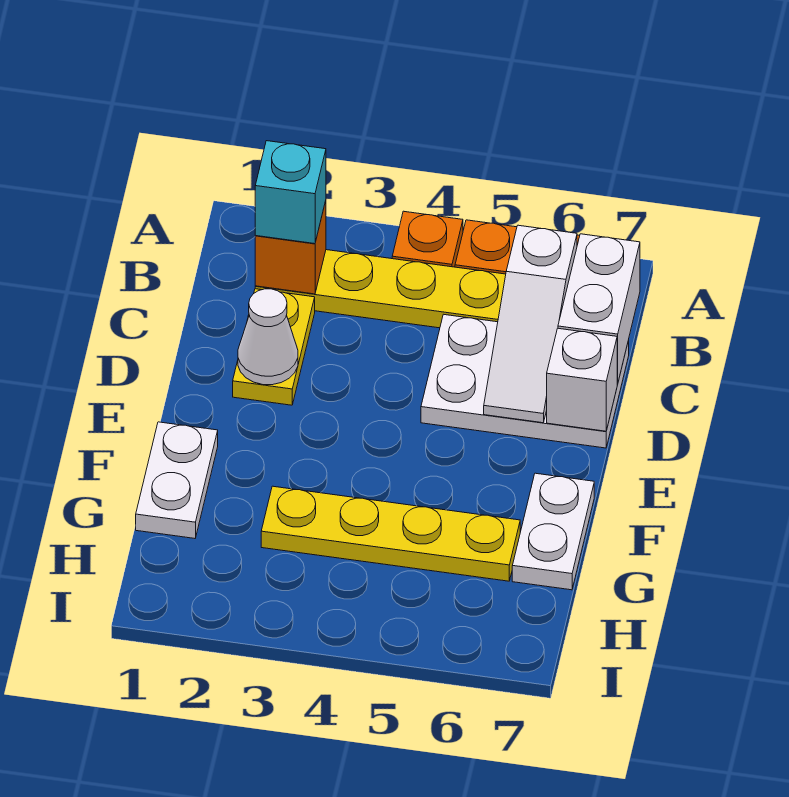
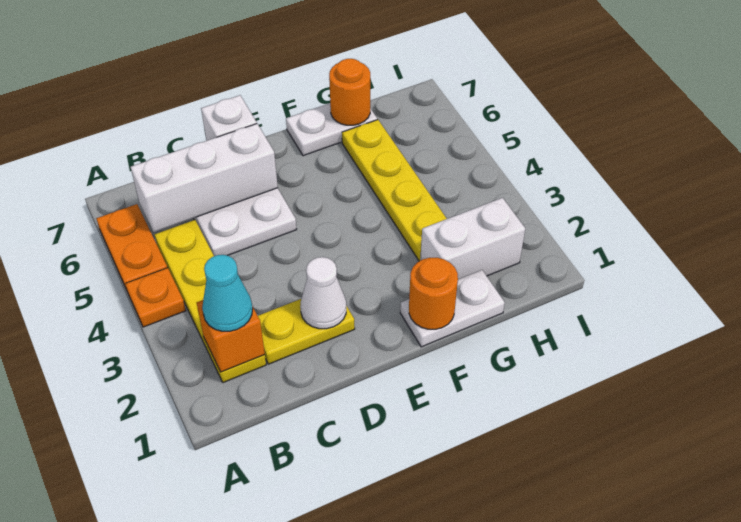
cyan 1x1 brick [255,141,326,244] -> cyan 1x1 cone [202,255,253,331]
white 1x3 slope [484,225,577,423] -> white 1x3 brick [131,124,278,232]
white 1x2 brick [558,234,640,384] -> white 1x2 brick moved to [420,198,525,279]
none -> orange 1x1 round brick [409,258,458,329]
none -> orange 1x1 round brick [329,59,370,125]

